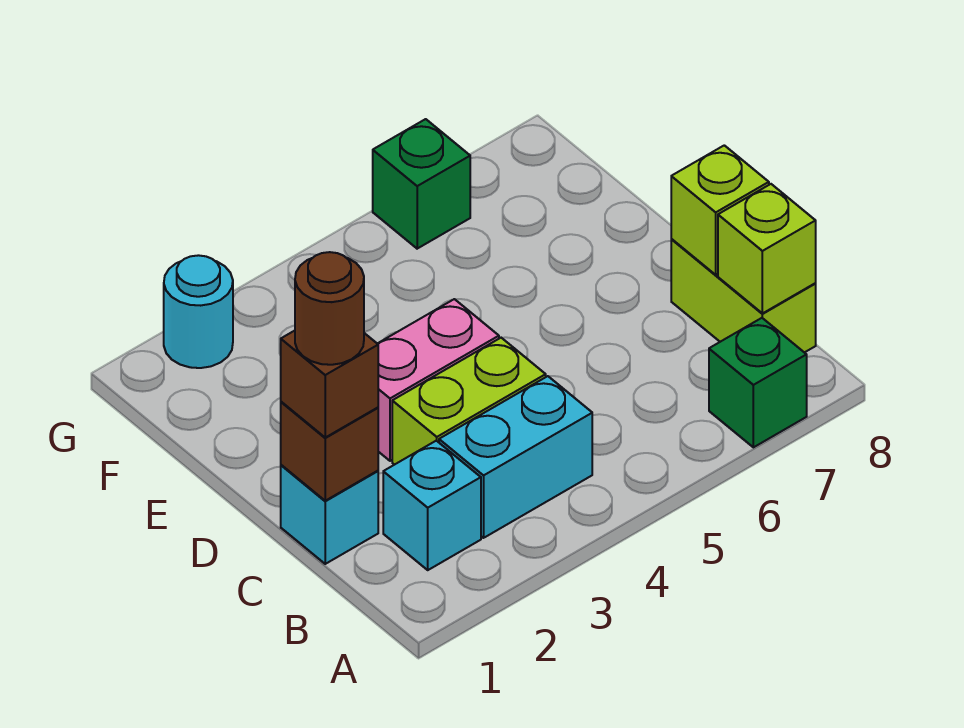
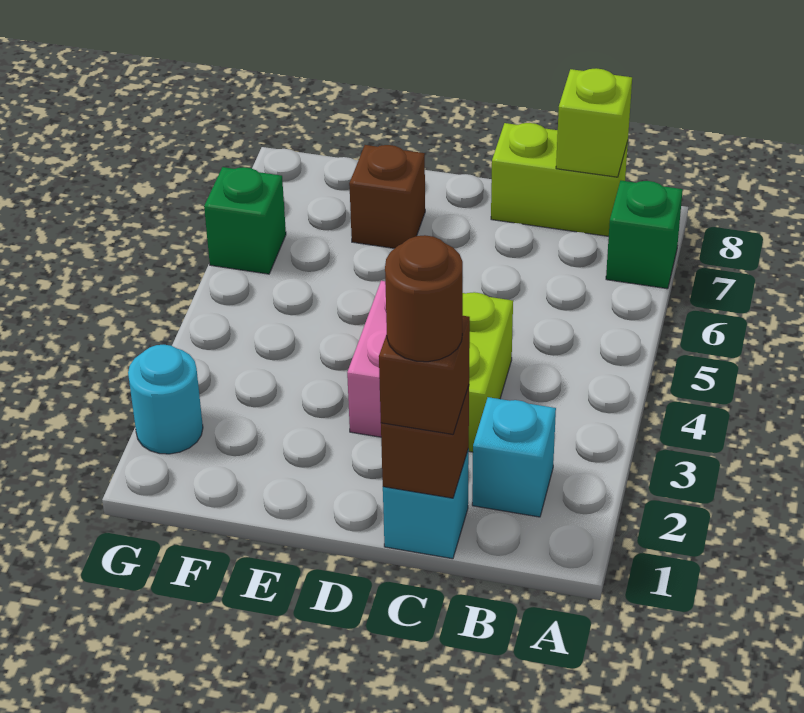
cyan 1x2 brick [439,376,592,538] -> none
lime 1x1 brick [671,145,769,275] -> none
none -> brown 1x1 brick [349,145,425,248]

